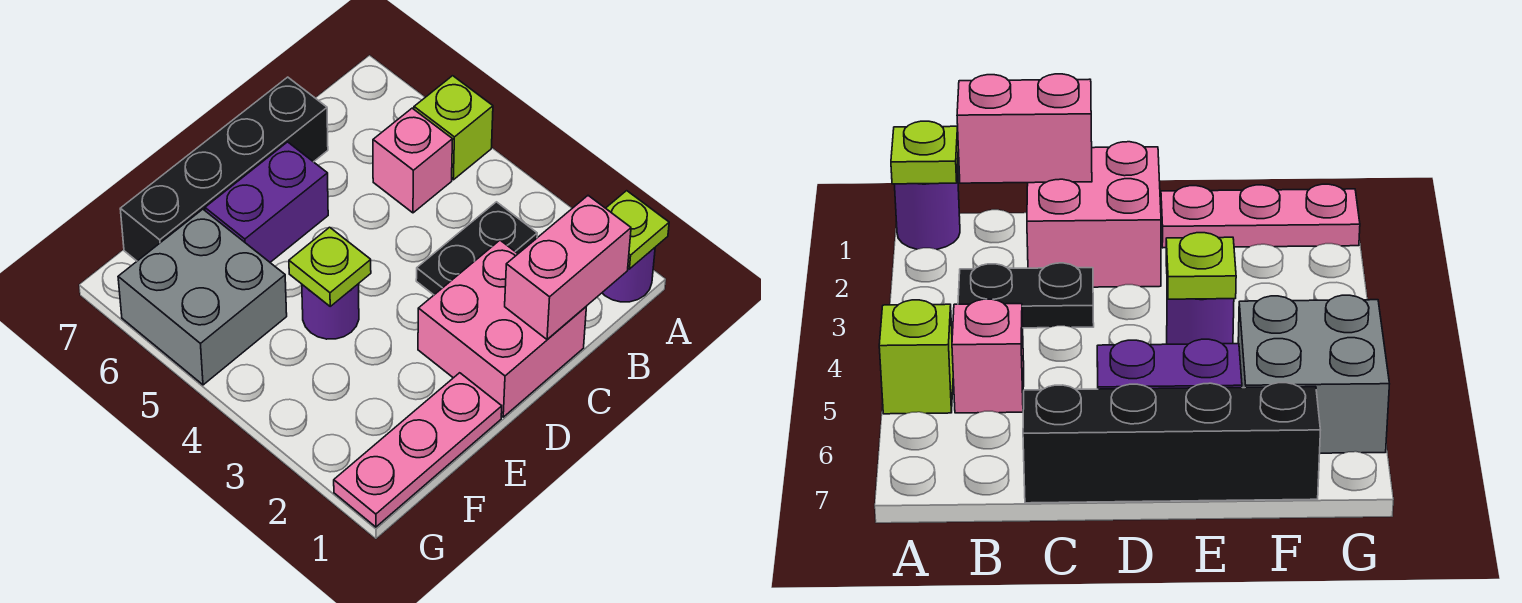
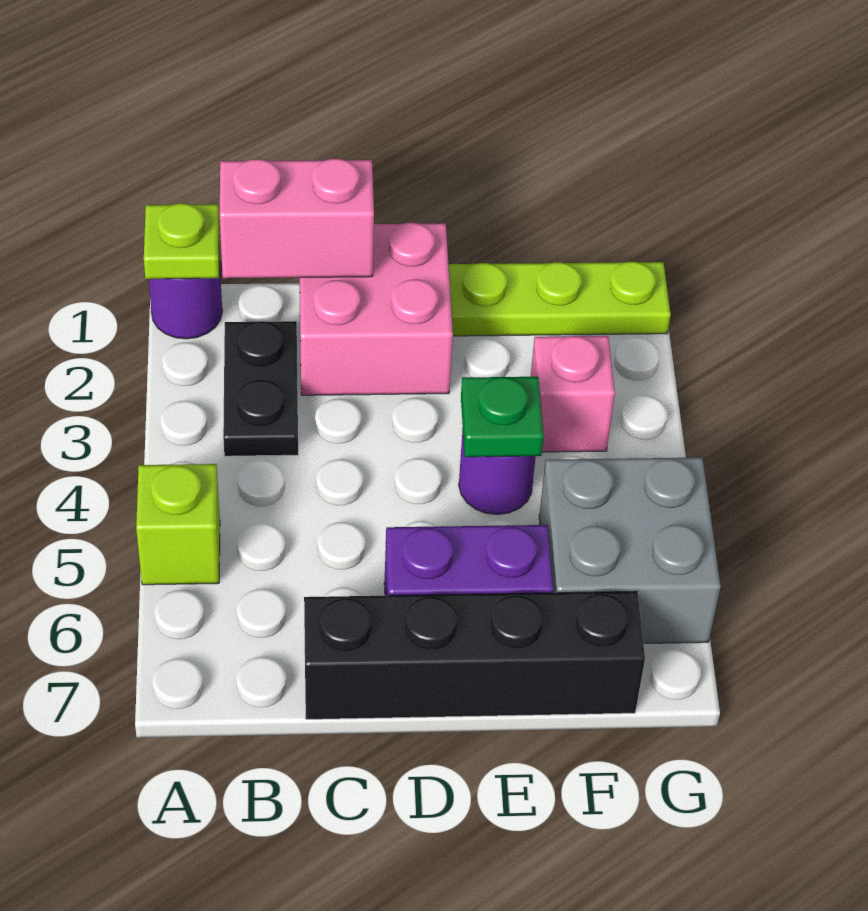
black 1x2 plate [416,202,537,295] -> black 1x2 plate turned to [223,321,298,456]
pink 1x1 brick [373,108,453,213] -> pink 1x1 brick moved to [531,336,615,452]
pink 1x3 plate [334,373,502,527] -> lime 1x3 plate [449,262,671,336]
lime 1x1 plate [289,227,371,306] -> green 1x1 plate [461,377,544,457]

